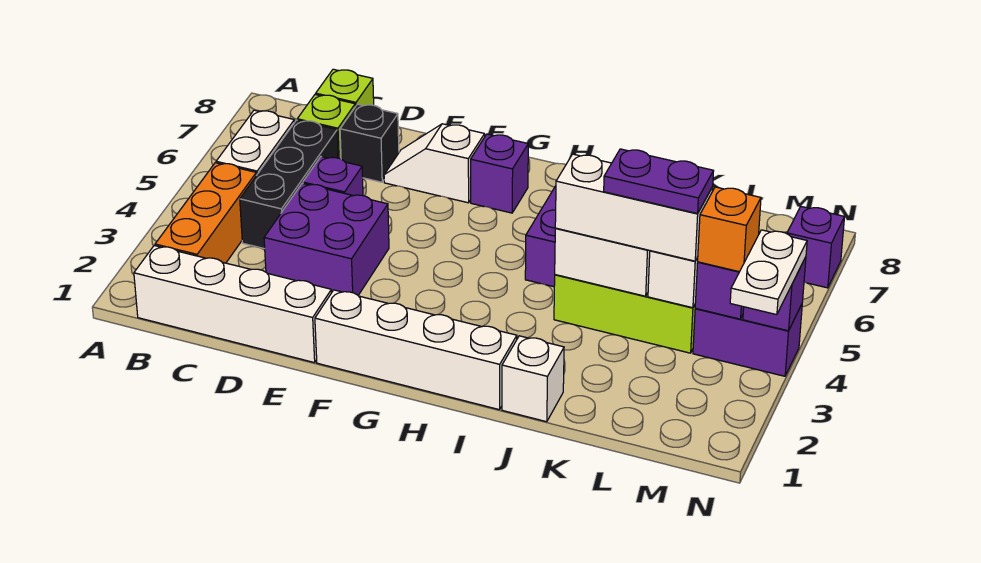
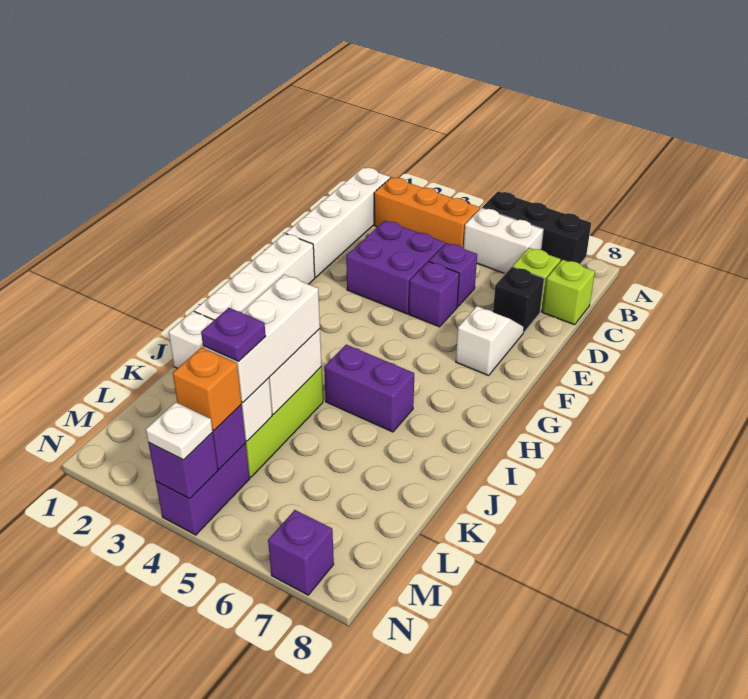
black 1x3 brick [240,120,338,249] -> black 1x3 brick moved to [482,192,591,264]
purple 1x1 brick [471,134,528,213] -> purple 1x1 brick moved to [409,262,459,327]
purple 1x2 plate [604,149,714,214] -> purple 1x1 plate [201,308,266,362]
white 1x2 plate [730,230,807,315] -> white 1x1 plate [146,402,213,460]

